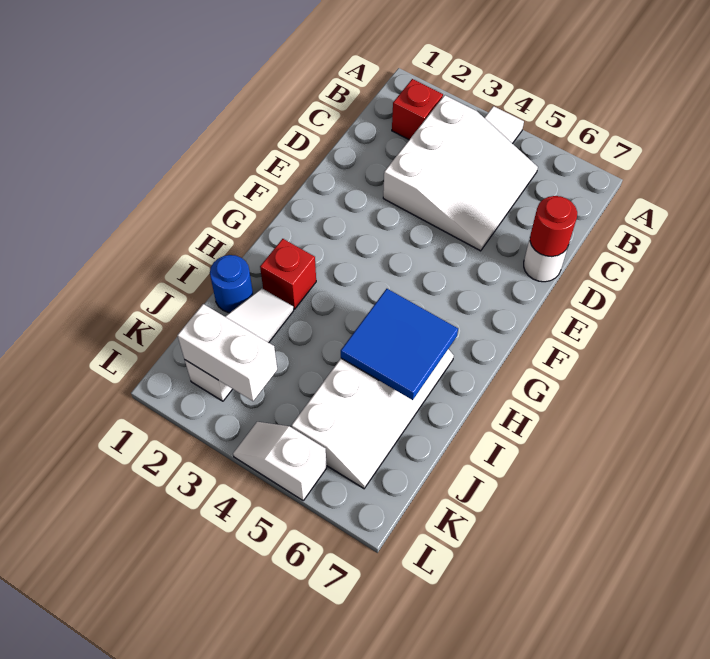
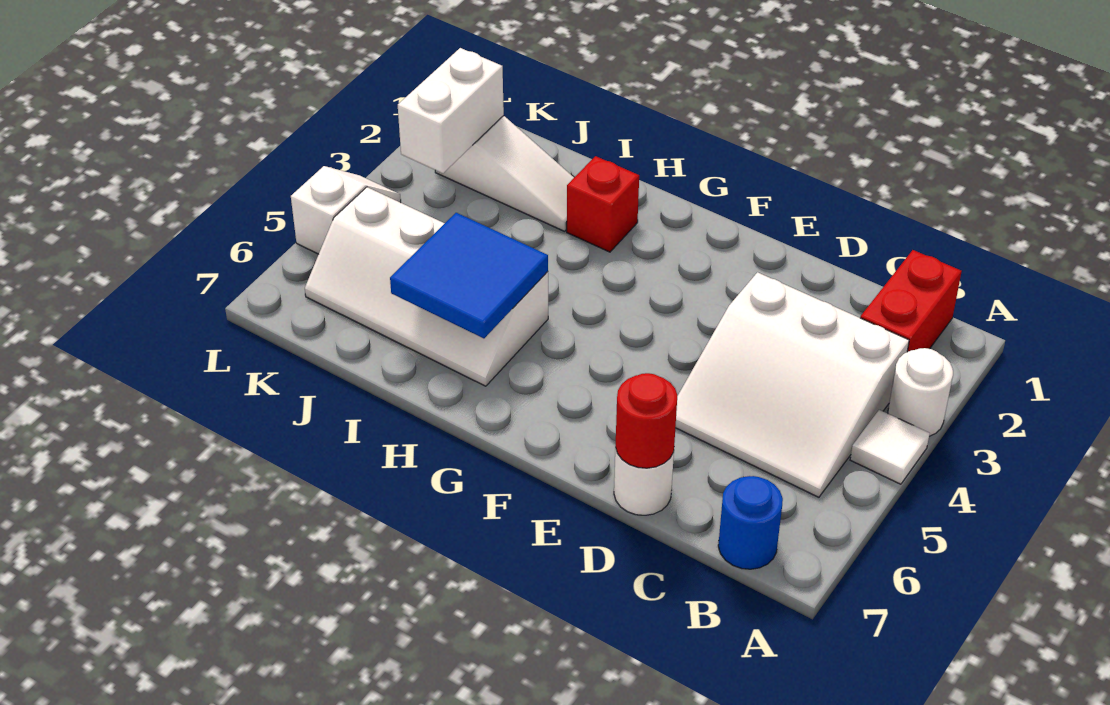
none -> white 1x1 round brick [888,348,953,436]
red 1x1 brick [392,79,443,140] -> red 1x2 brick [860,250,962,352]
blue 1x1 round brick [210,255,253,313] -> blue 1x1 round brick moved to [718,476,783,569]

